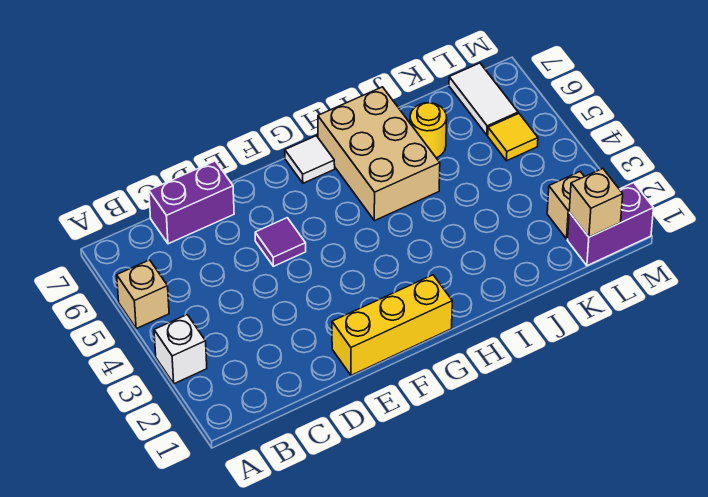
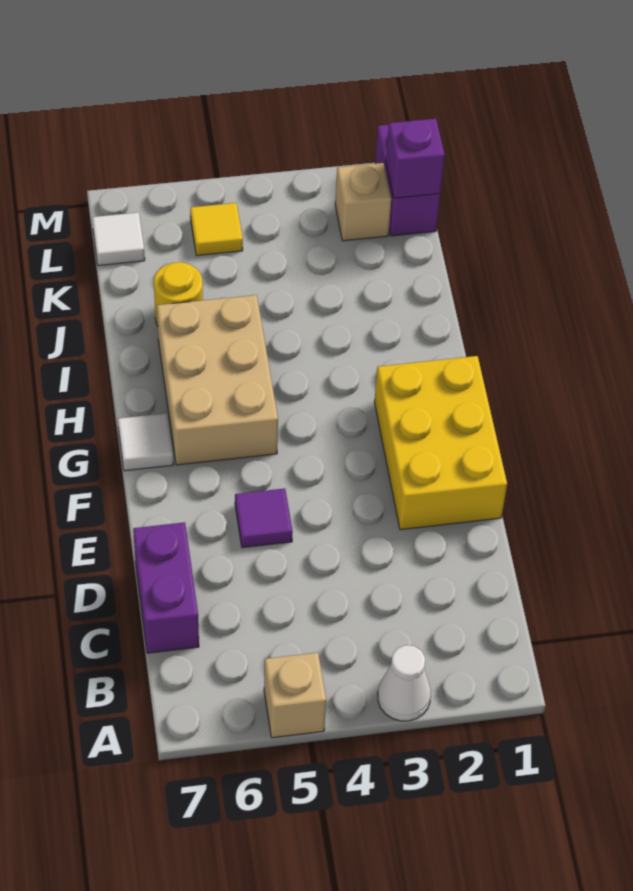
white 1x1 brick [154,315,207,384] -> white 1x1 cone [378,645,431,721]
yellow 1x3 brick [332,275,452,375] -> yellow 2x3 brick [375,356,507,530]
tan 2x3 brick [318,87,440,221] -> tan 2x3 brick turned to [157,295,278,465]
tan 1x1 brick [569,169,623,237] -> purple 1x1 brick [386,119,445,198]
white 1x2 tile [449,63,518,135] -> white 1x1 tile [92,212,145,266]

